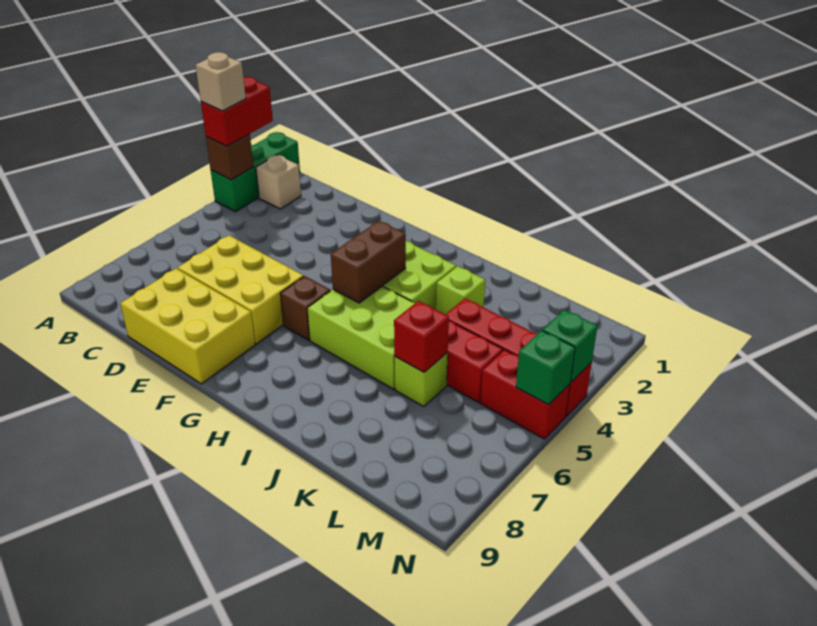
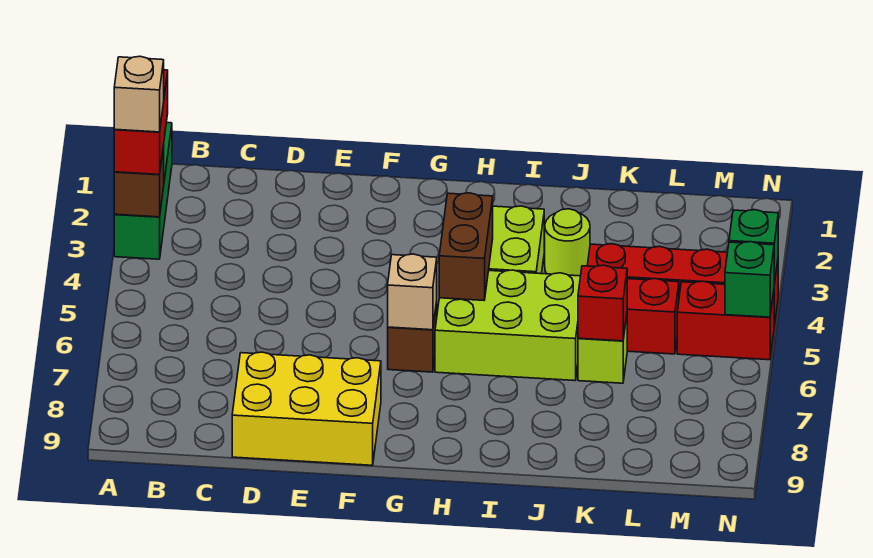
tan 1x1 brick [256,155,301,209] -> tan 1x1 brick moved to [388,254,437,330]
yellow 2x3 brick [178,235,303,344] -> none
lime 1x1 brick [436,266,485,314] -> lime 1x1 round brick [545,209,590,276]

